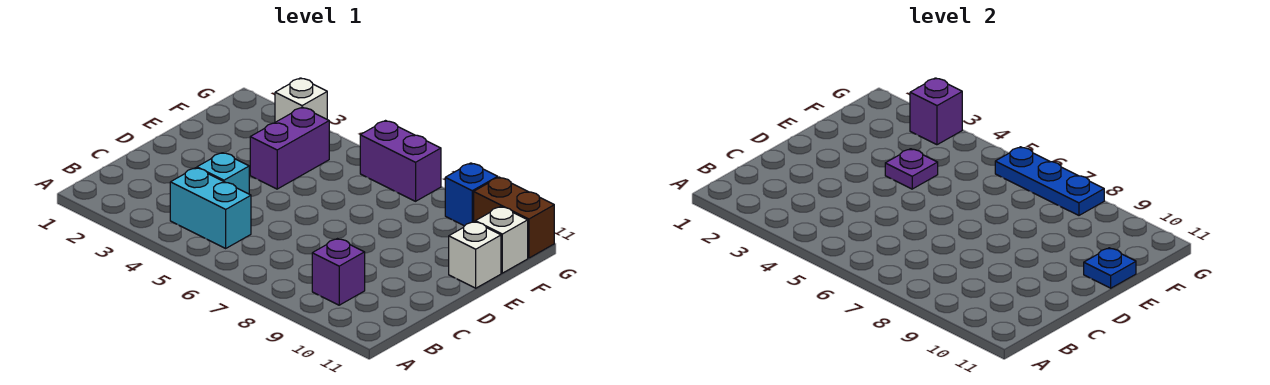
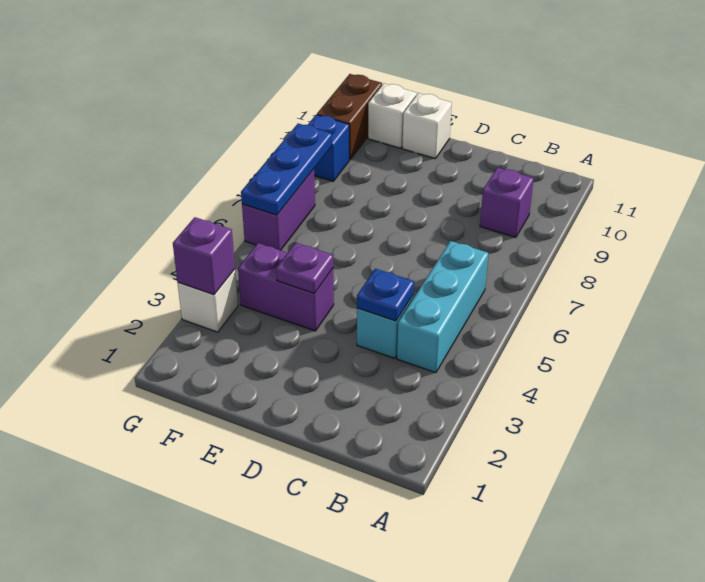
cyan 1x2 brick [170,168,251,248] -> cyan 1x3 brick [397,241,488,373]
blue 1x1 plate [1084,248,1136,288] -> blue 1x1 plate moved to [357,269,414,321]

